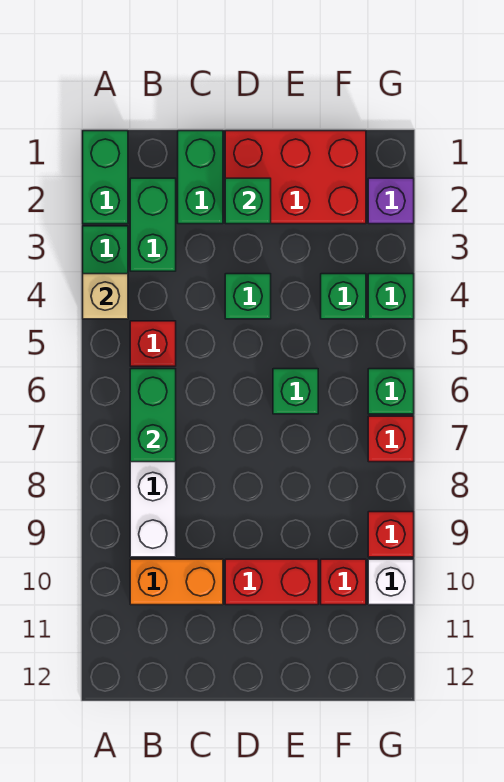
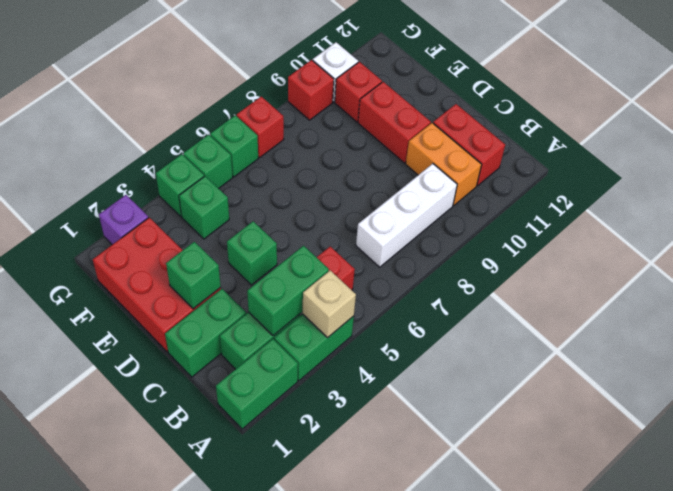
green 1x2 brick [130,369,176,462] -> green 1x2 brick moved to [247,246,329,336]
none -> red 1x2 brick [433,104,505,186]
green 1x1 brick [273,369,318,414] -> green 1x1 brick moved to [183,135,233,189]

